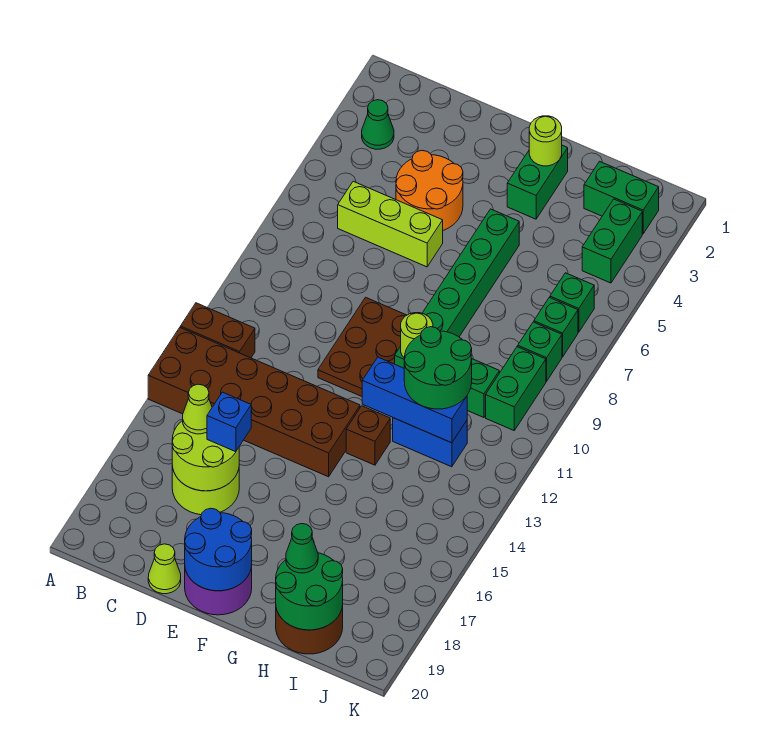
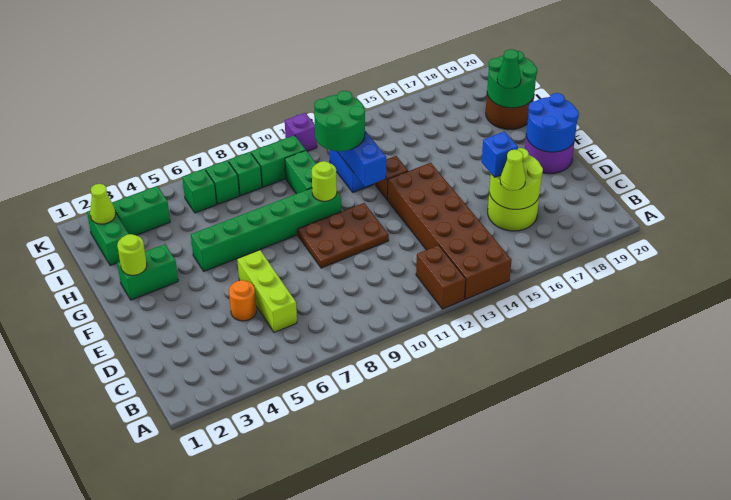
green 1x1 cone [362,100,394,149] -> none
orange 2x2 round brick [396,151,463,230] -> orange 1x1 round brick [229,280,256,321]
lime 1x1 cone [148,544,181,594] -> lime 1x1 cone moved to [90,184,116,224]
none -> purple 1x1 brick [285,113,317,151]

